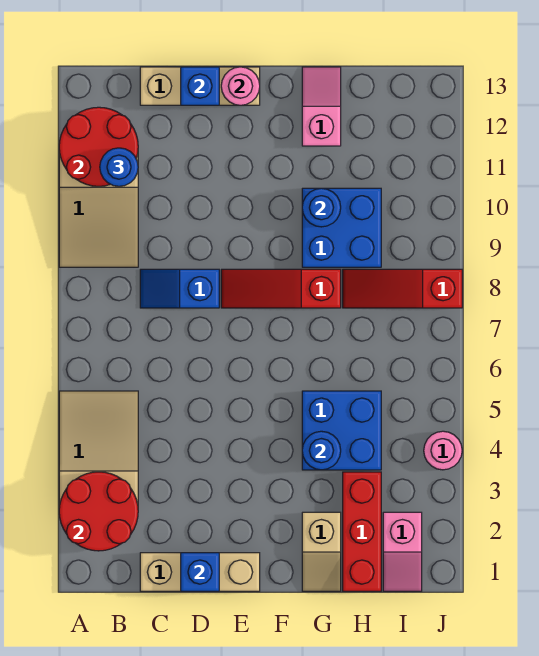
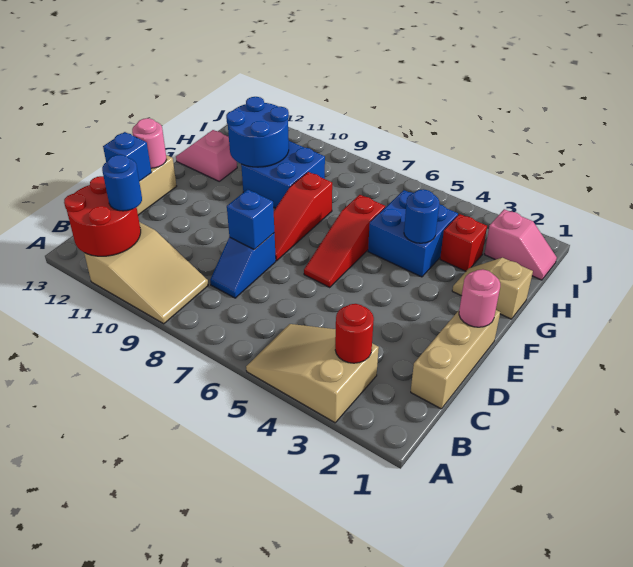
red 2x2 round brick [59,472,138,551] -> red 1x1 round brick [335,304,374,363]
blue 1x1 brick [181,553,219,591] -> blue 1x1 brick moved to [227,189,274,250]
tan 1x2 slope [302,512,341,591] -> tan 1x2 slope turned to [452,258,533,319]
blue 1x1 round brick [302,188,341,227] -> blue 2x2 round brick [226,97,289,167]
red 1x3 brick [343,472,381,591] -> red 1x1 brick [440,214,487,271]
red 1x3 slope [343,269,462,308] -> red 1x3 slope moved to [304,195,385,287]
pink 1x1 round brick [424,431,462,470] -> pink 1x1 round brick moved to [459,269,500,327]

